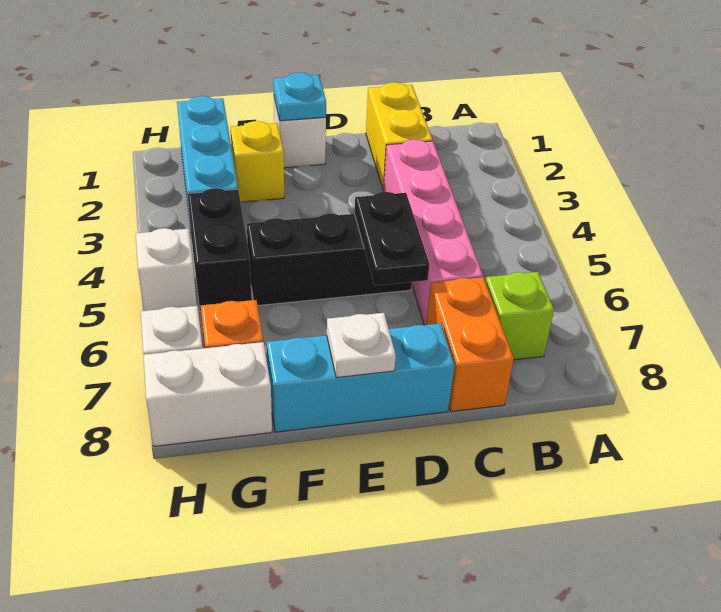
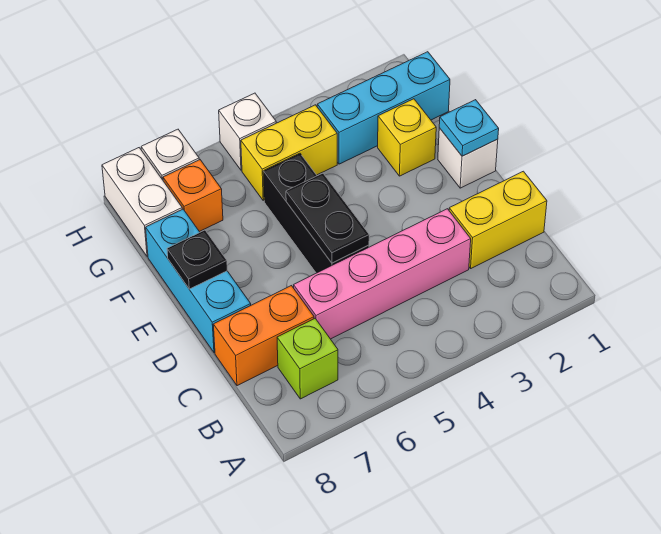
black 1x2 plate [355,192,429,286] -> black 1x2 plate turned to [286,173,369,263]
white 1x1 plate [327,313,396,378] -> black 1x1 plate [167,230,227,289]
black 1x2 brick [188,188,252,311] -> yellow 1x2 brick [241,105,337,201]

